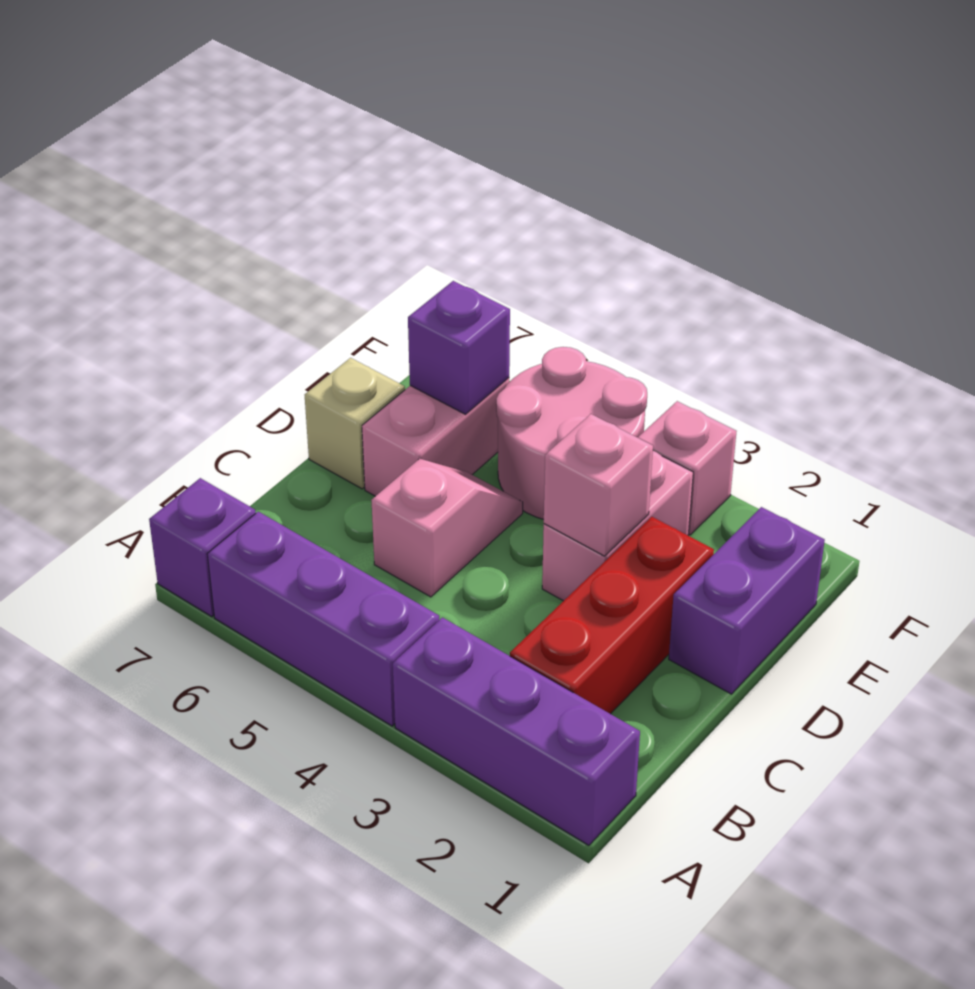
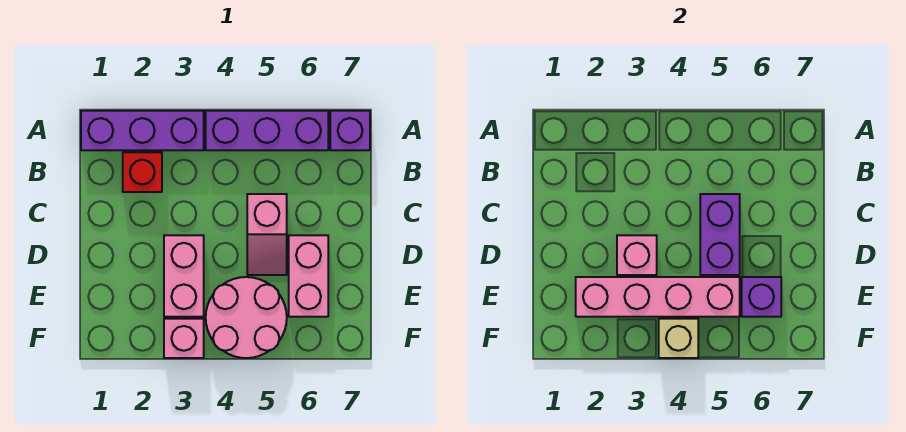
red 1x3 brick [510,517,714,714] -> red 1x1 brick [123,152,162,192]
purple 1x2 brick [669,507,825,694] -> purple 1x2 brick moved to [700,194,740,275]
tan 1x1 brick [305,358,405,489] -> tan 1x1 brick moved to [659,319,698,358]
none -> pink 1x4 brick [576,277,740,317]

